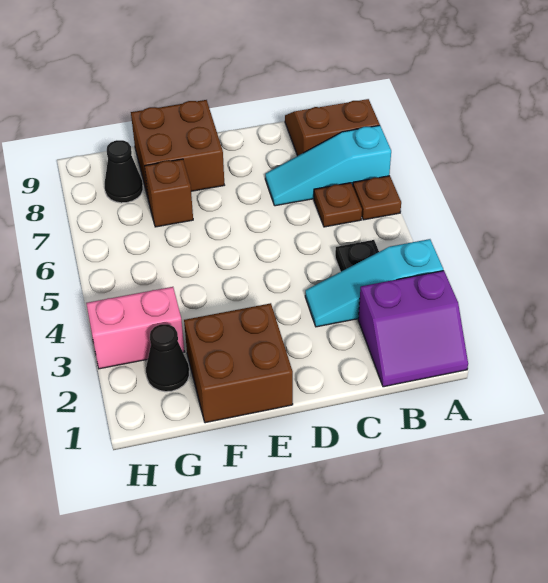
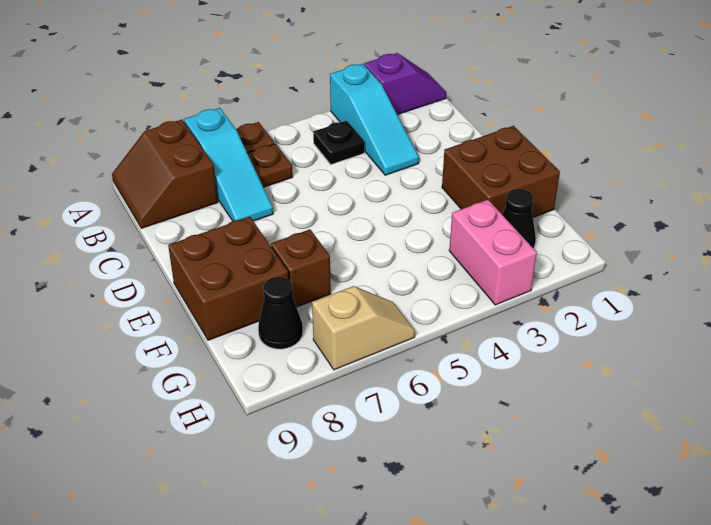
purple 2x2 slope [358,271,468,387] -> purple 1x2 slope [364,53,446,115]
none -> tan 1x2 slope [312,286,415,370]

